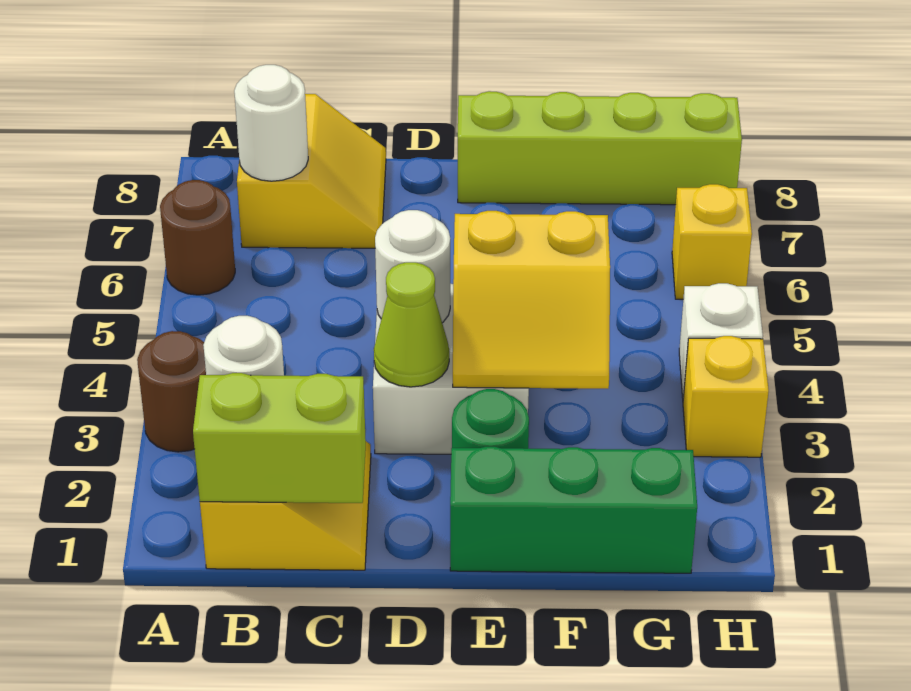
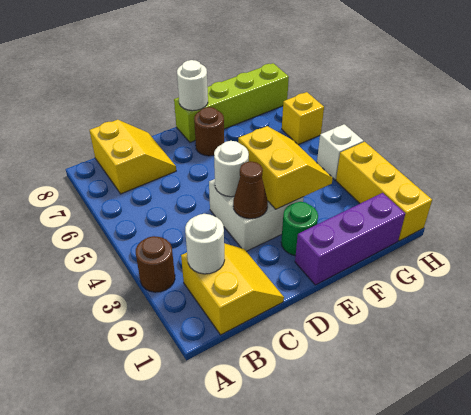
brown 1x1 round brick [160,180,235,295] -> brown 1x1 round brick moved to [194,107,224,156]
lime 1x2 brick [193,373,366,503] -> none
white 1x1 round brick [234,65,308,181] -> white 1x1 round brick moved to [177,60,208,111]
lime 1x1 cone [374,262,449,387] -> brown 1x1 cone [233,161,268,219]
green 1x3 brick [450,447,697,573] -> purple 1x3 brick [295,193,405,285]
yellow 2x2 slope [453,211,610,389] -> yellow 2x2 slope turned to [238,126,333,209]
yellow 1x1 brick [683,336,769,457] -> yellow 1x3 brick [336,142,432,241]

